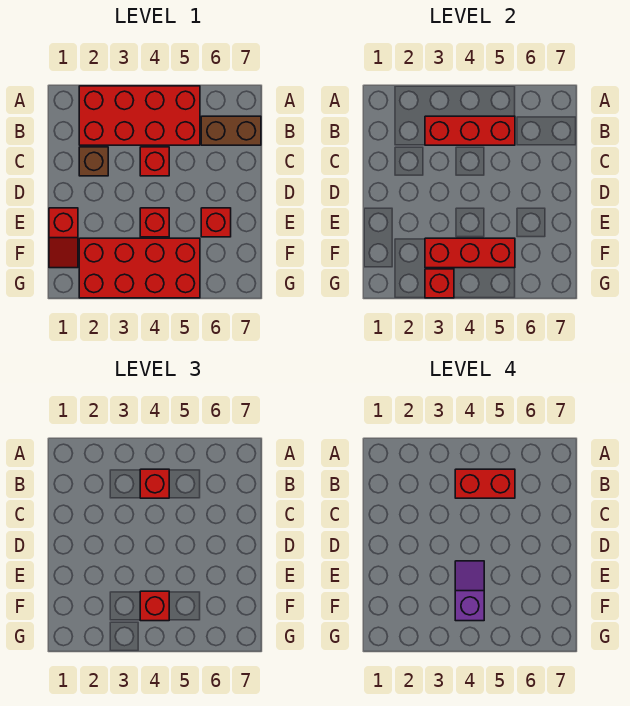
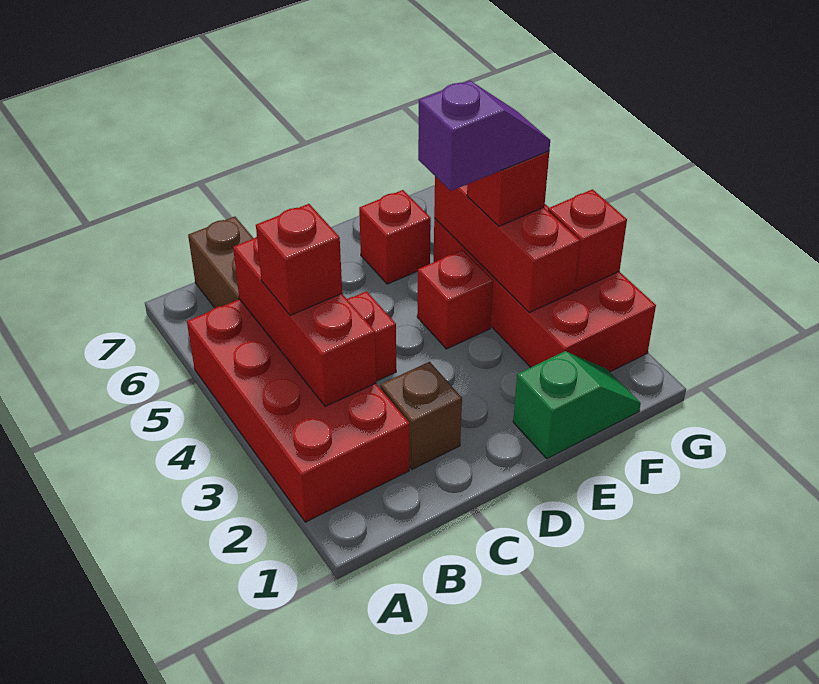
red 1x2 brick [455,469,515,498] -> none
red 1x2 slope [49,208,78,268] -> green 1x2 slope [513,351,641,459]
purple 1x2 slope [455,561,484,621] -> purple 1x2 slope turned to [418,81,550,191]

